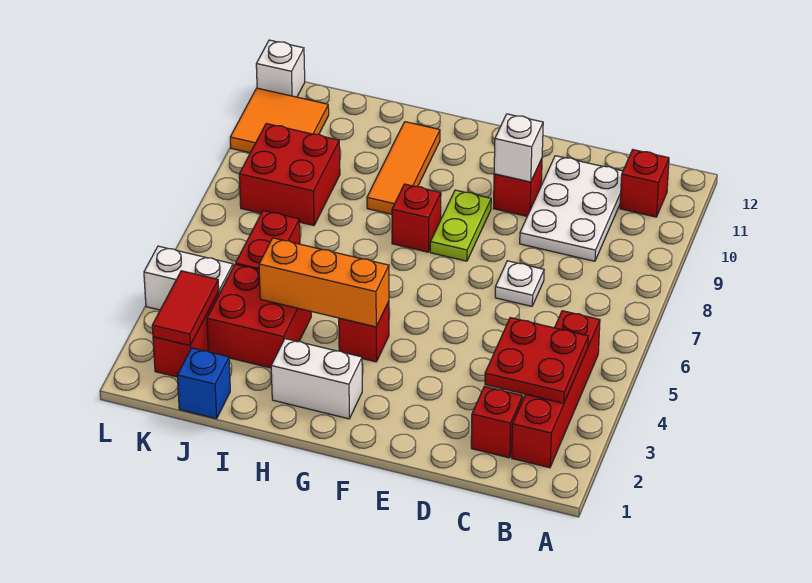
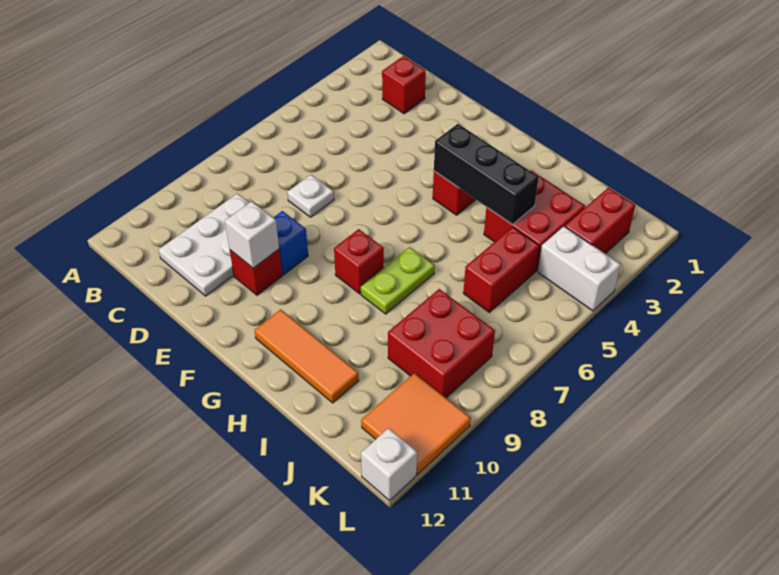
red 1x4 brick [512,311,600,468] -> none
red 2x2 plate [485,318,588,403] -> none
red 1x1 brick [620,150,669,217] -> none
lime 1x2 plate [430,190,491,261] -> lime 1x2 plate moved to [361,247,435,314]
white 1x2 brick [271,339,362,419] -> none
orange 1x3 brick [259,238,389,327] -> black 1x3 brick [434,124,539,224]
orange 1x3 tile [367,122,440,214] -> orange 1x3 tile turned to [254,309,359,403]
blue 1x1 brick [177,348,230,419] -> blue 1x1 brick moved to [273,211,308,275]
red 1x2 tile [152,271,219,346] -> none

